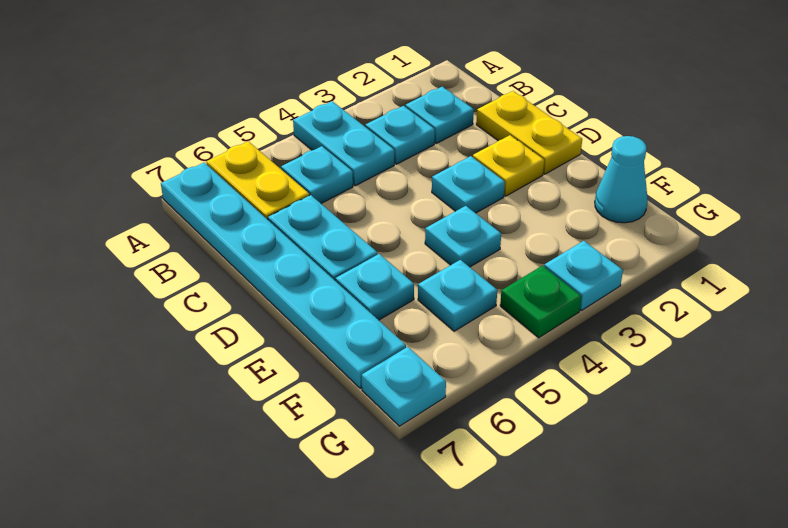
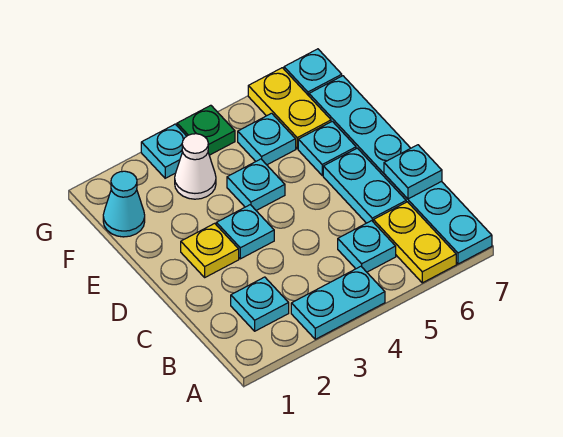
cyan 1x2 plate [293,101,394,186] -> cyan 1x2 plate turned to [291,266,385,339]
cyan 1x1 plate [365,106,435,164] -> cyan 1x1 plate moved to [384,145,442,199]
yellow 1x2 plate [476,91,582,174] -> yellow 1x2 plate moved to [248,68,331,149]
none -> white 1x1 cone [175,134,216,199]

